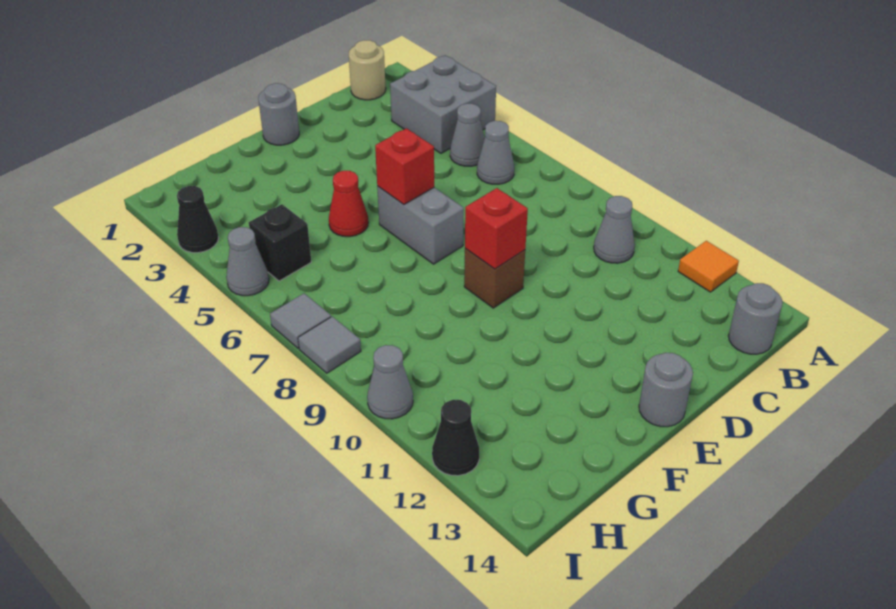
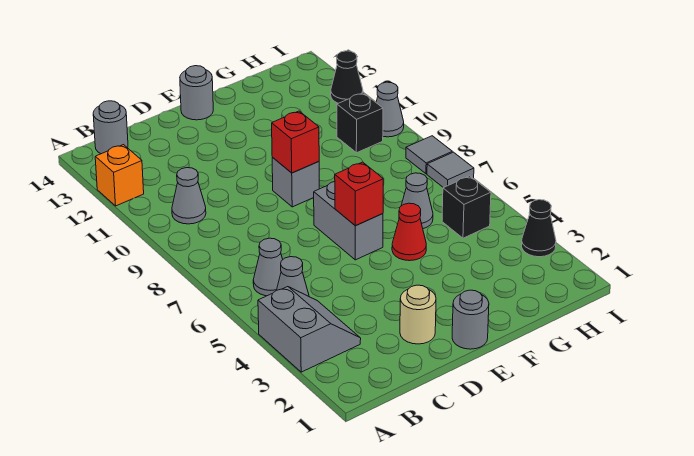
grey 2x2 brick [390,55,496,153] -> grey 2x2 slope [258,287,361,372]
orange 1x1 tile [678,241,739,292] -> orange 1x1 brick [95,145,144,206]
tan 1x1 round brick [349,40,386,100] -> tan 1x1 round brick moved to [400,285,436,344]
brown 1x1 brick [464,249,525,308] -> grey 1x1 brick [272,157,319,207]
none -> black 1x1 brick [337,93,383,153]
grey 1x1 cone [226,227,269,296] -> grey 1x1 cone moved to [401,173,433,228]

